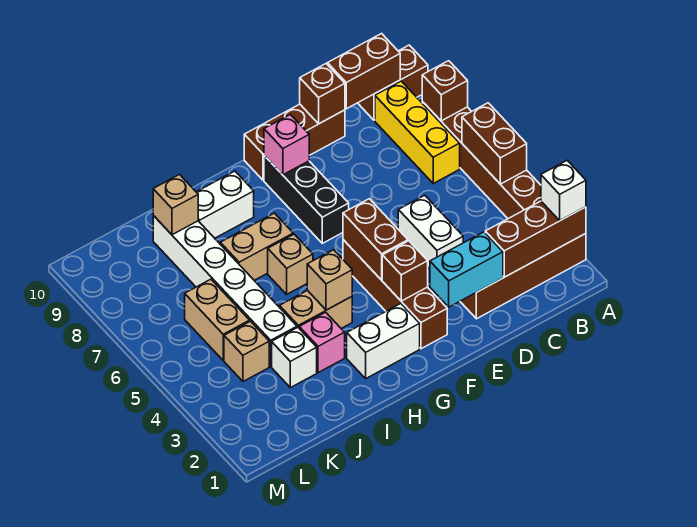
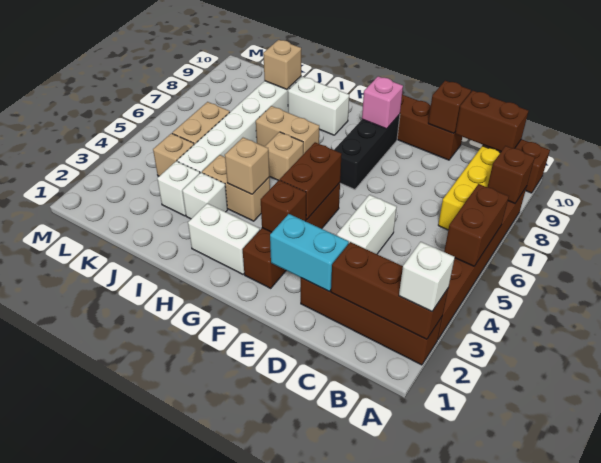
pink 1x1 brick [299,312,345,373] -> white 1x1 brick [182,173,228,219]

